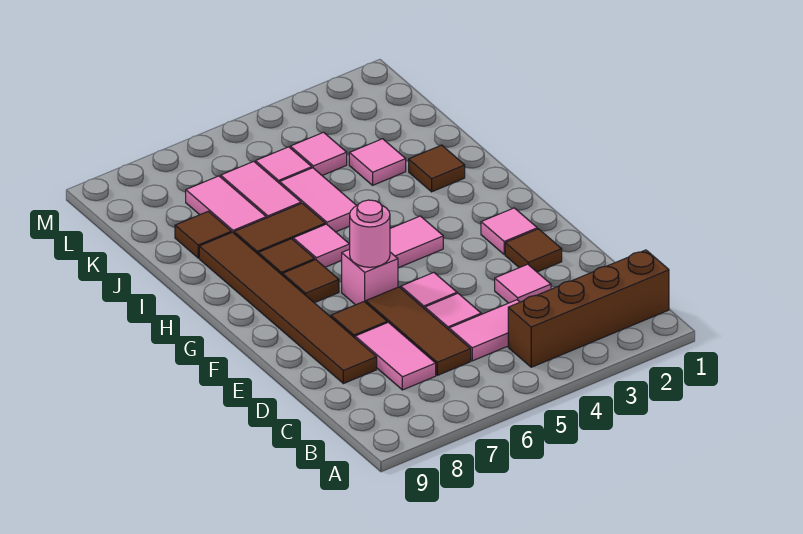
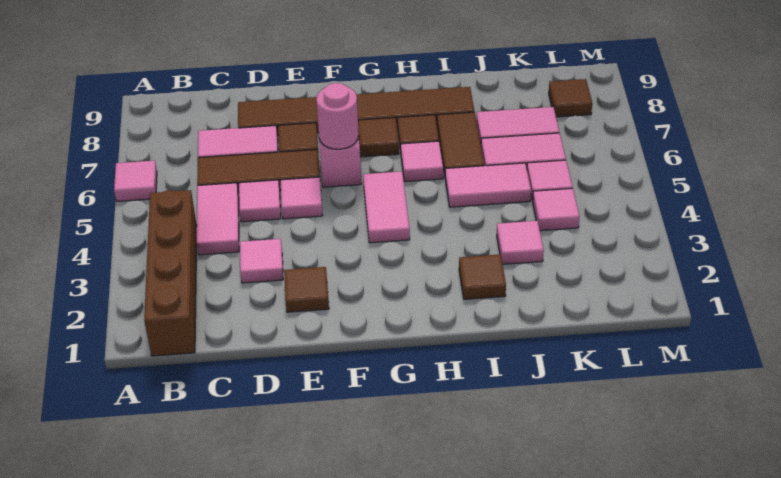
pink 1x1 tile [481,208,537,254] -> pink 1x1 tile moved to [114,161,157,201]
brown 1x1 tile [175,211,231,258] -> brown 1x1 tile moved to [549,79,592,117]

